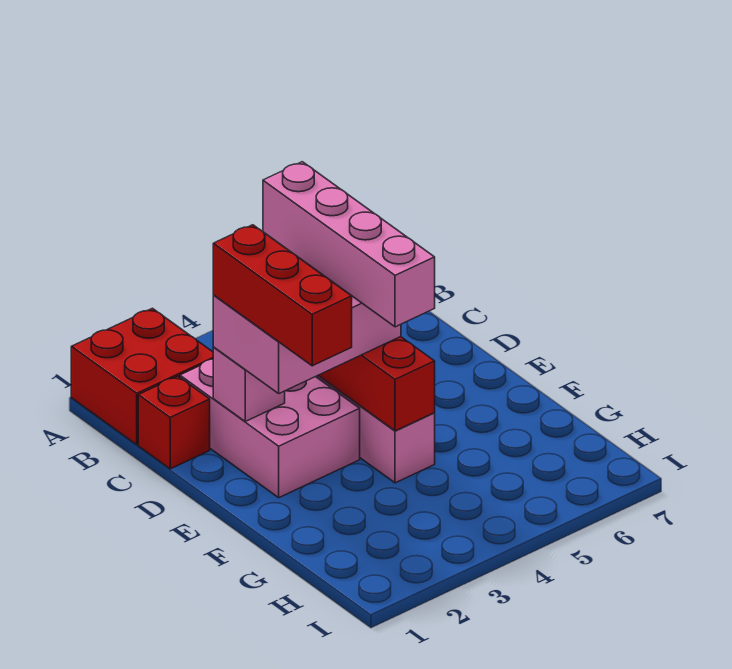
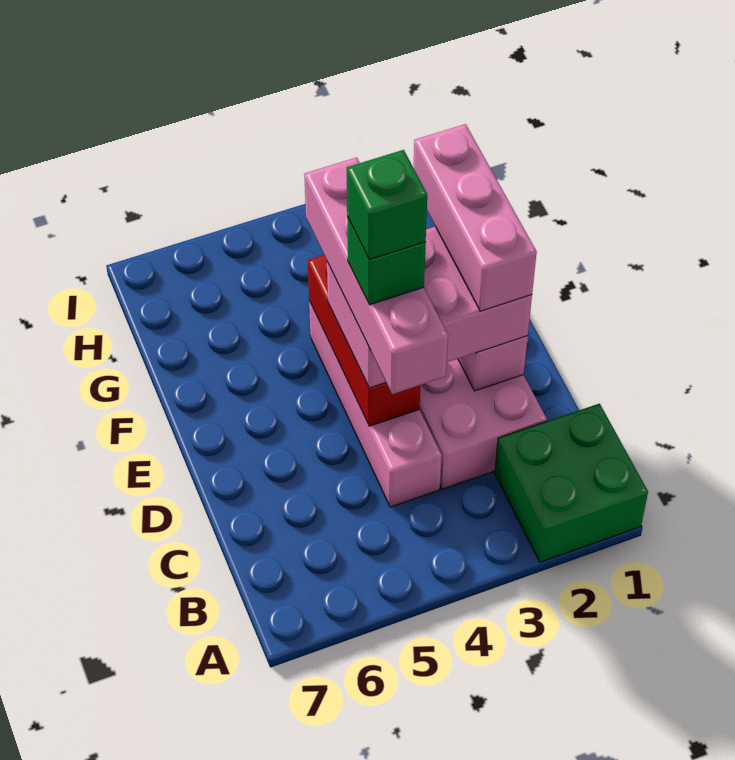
red 2x2 brick [71,308,213,445] -> green 2x2 brick [495,404,648,562]
red 1x1 brick [138,376,210,469] -> none
red 1x3 brick [213,225,352,366] -> pink 1x3 brick [414,124,537,311]
none -> green 1x1 brick [347,217,426,305]
none -> green 1x1 brick [347,150,427,260]

